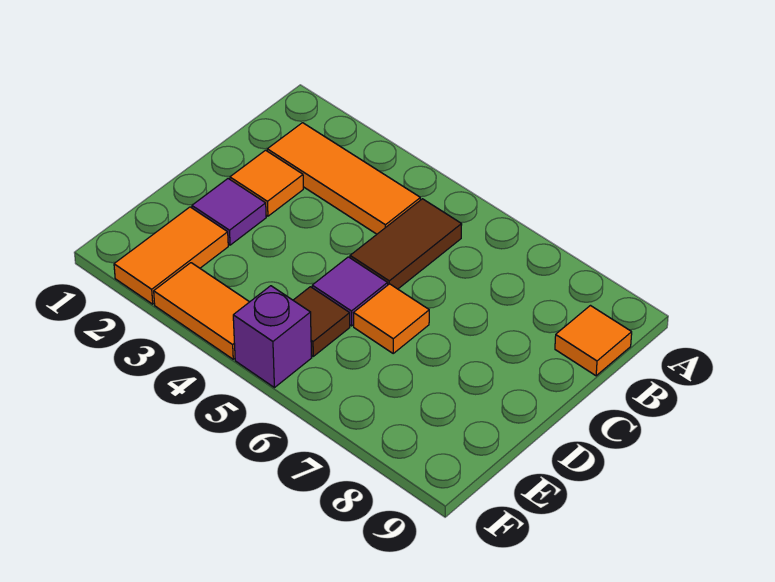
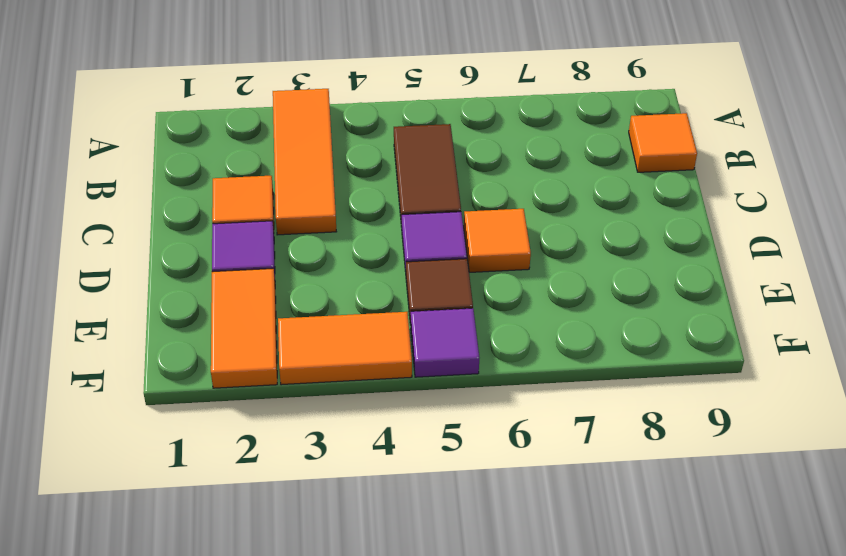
orange 1x3 tile [267,123,420,234] -> orange 1x3 tile turned to [273,89,336,235]
purple 1x1 brick [233,286,312,388] -> purple 1x1 tile [411,308,479,377]

